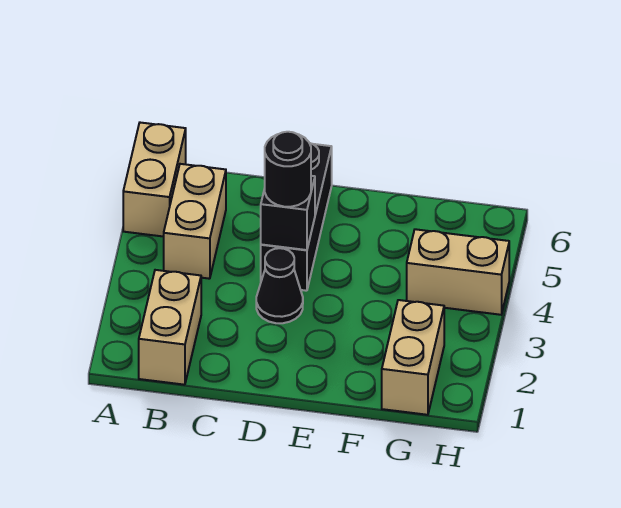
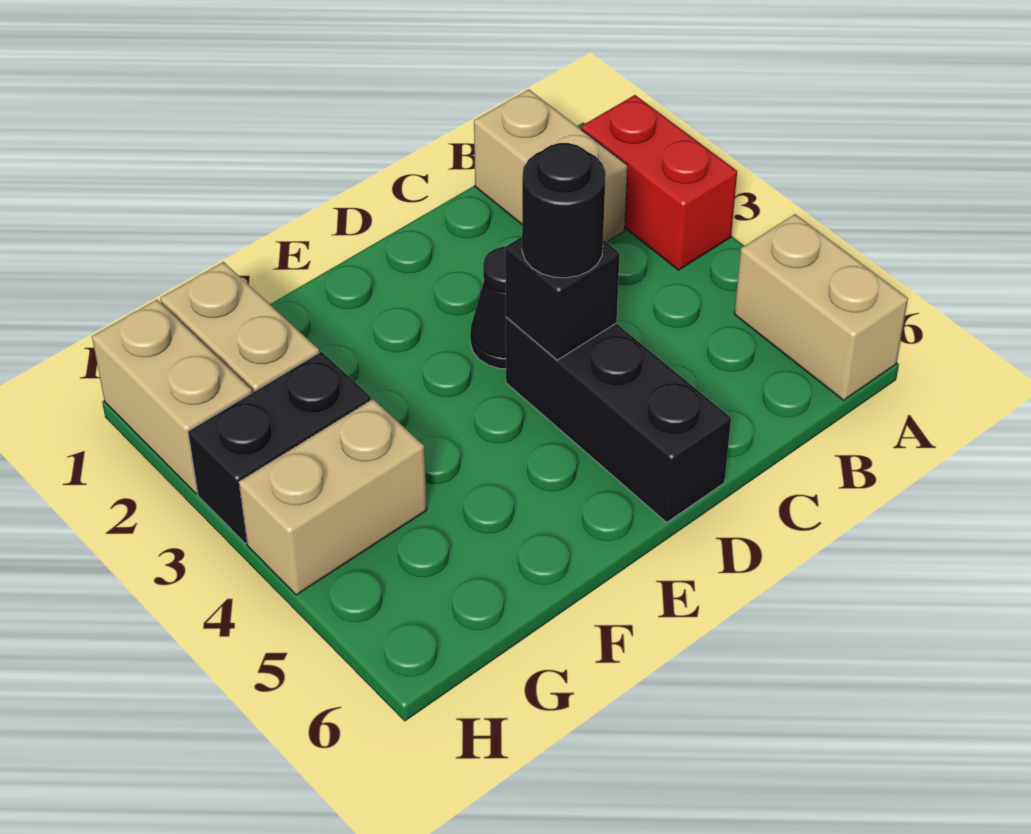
none -> red 1x2 brick [581,95,737,270]
tan 1x2 brick [164,164,226,279] -> tan 1x2 brick moved to [92,300,252,494]
none -> black 1x2 brick [188,352,371,543]

